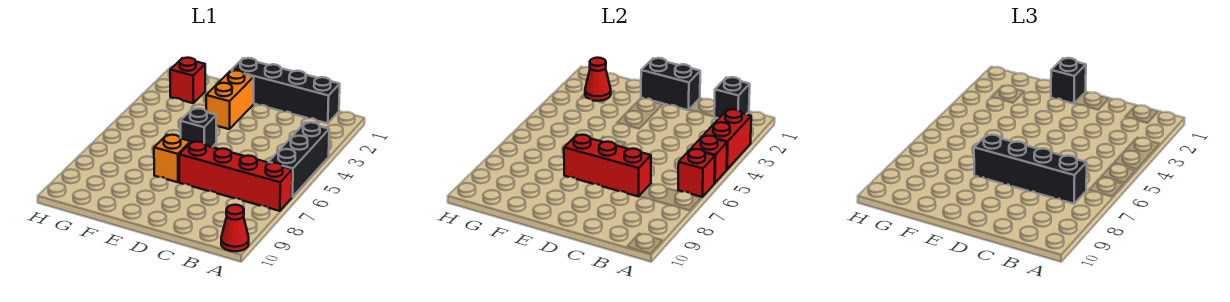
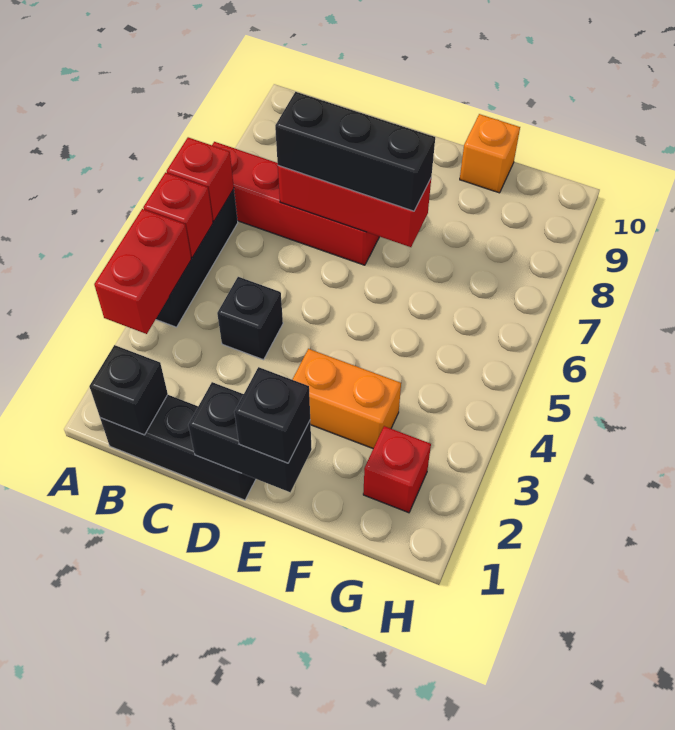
red 1x1 cone [221,205,249,251] -> none
black 1x4 brick [231,58,340,123] -> black 1x3 brick [100,395,256,500]
black 1x4 brick [974,135,1087,204] -> black 1x3 brick [275,92,435,211]
orange 1x2 brick [206,70,254,129] -> orange 1x2 brick turned to [292,349,401,448]
black 1x1 brick [180,108,216,147] -> black 1x1 brick moved to [217,277,283,360]
orange 1x1 brick [154,135,191,182] -> orange 1x1 brick moved to [460,114,520,193]
red 1x1 cone [585,58,611,101] -> none

